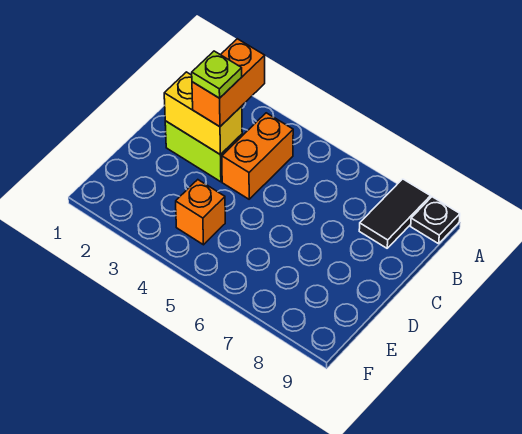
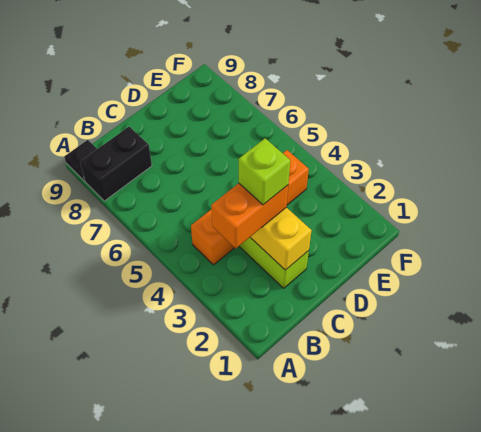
black 1x2 tile [359,179,431,248] -> black 1x2 brick [80,127,152,201]
lime 1x1 plate [192,51,242,98] -> lime 1x1 brick [239,138,290,205]

